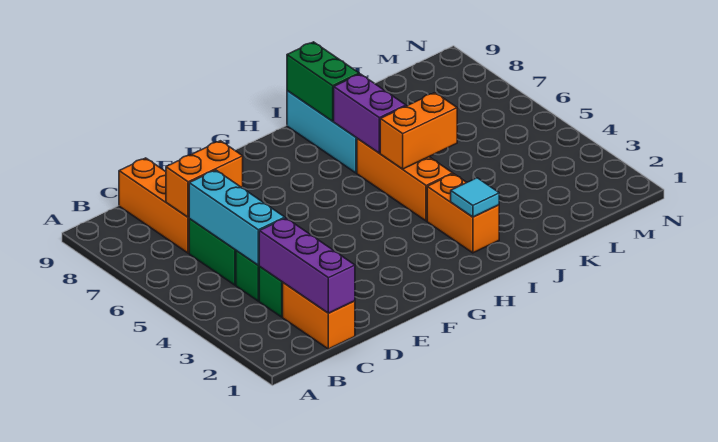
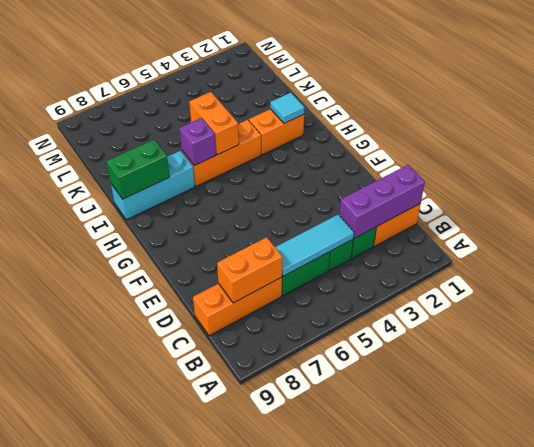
cyan 1x3 brick [189,170,285,265] -> cyan 1x3 tile [275,215,354,276]
orange 1x2 brick [166,141,243,217] -> orange 1x2 brick turned to [217,237,282,303]
purple 1x2 brick [334,74,406,153] -> purple 1x1 brick [179,118,216,166]

